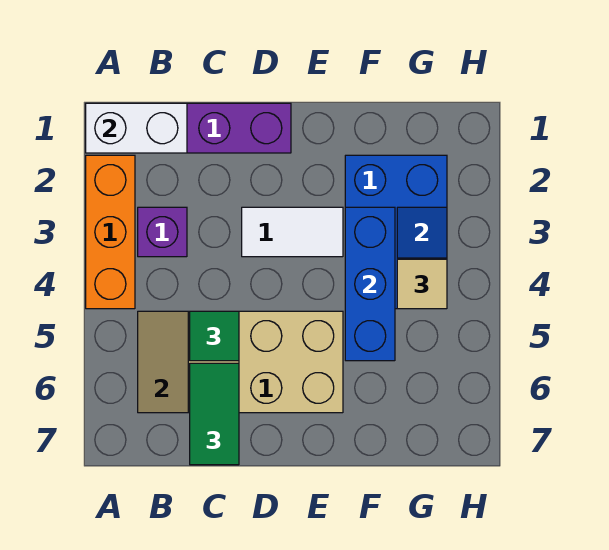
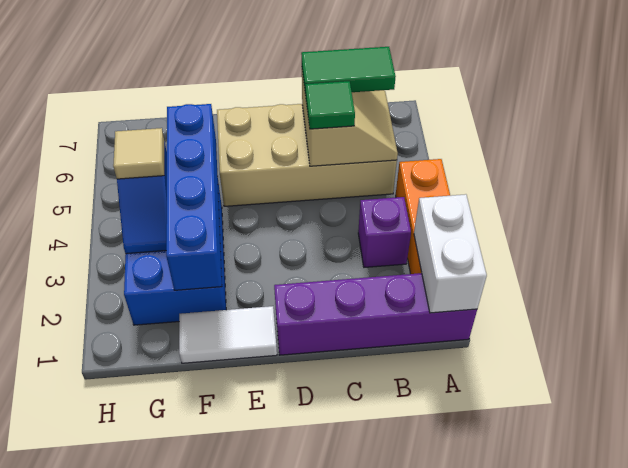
white 1x2 brick [86,103,187,153] -> white 1x2 brick turned to [414,194,487,313]
green 1x2 tile [190,363,239,465] -> green 1x2 tile turned to [301,47,396,95]
white 1x2 tile [242,207,343,257] -> white 1x2 tile moved to [179,306,277,363]
blue 1x3 brick [345,207,395,361] -> blue 1x4 brick [166,104,222,290]

